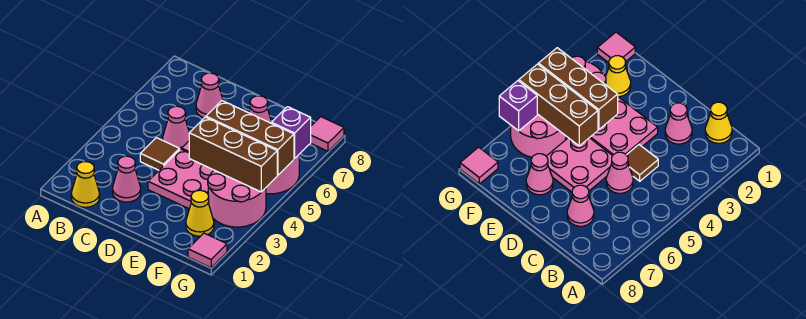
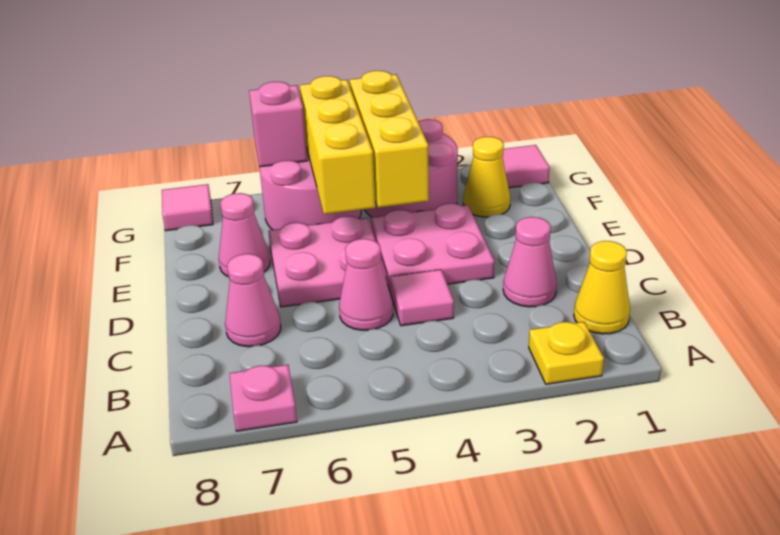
none -> yellow 1x1 plate [529,322,604,384]
none -> pink 1x1 plate [229,365,297,431]
brown 1x1 tile [140,138,180,170] -> pink 1x1 tile [390,270,454,326]
brown 1x3 brick [189,117,277,192] -> yellow 1x3 brick [350,71,429,208]
brown 1x3 brick [206,101,294,175] -> yellow 1x3 brick [300,76,375,214]
purple 1x1 brick [271,107,311,159] -> pink 1x1 brick [249,82,308,167]

